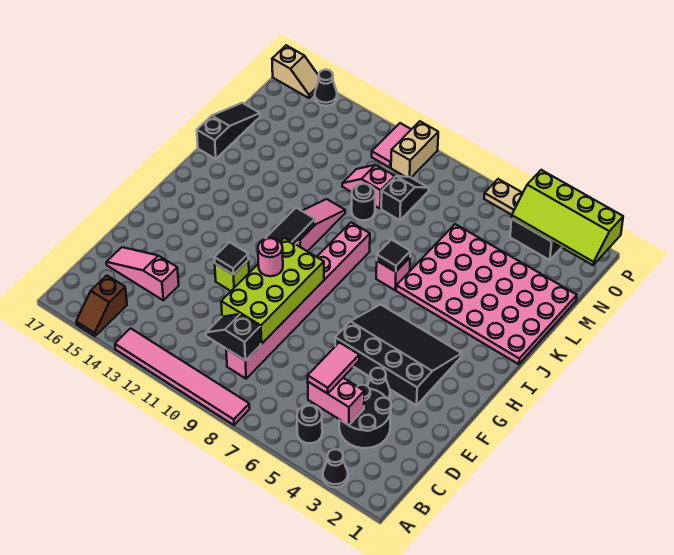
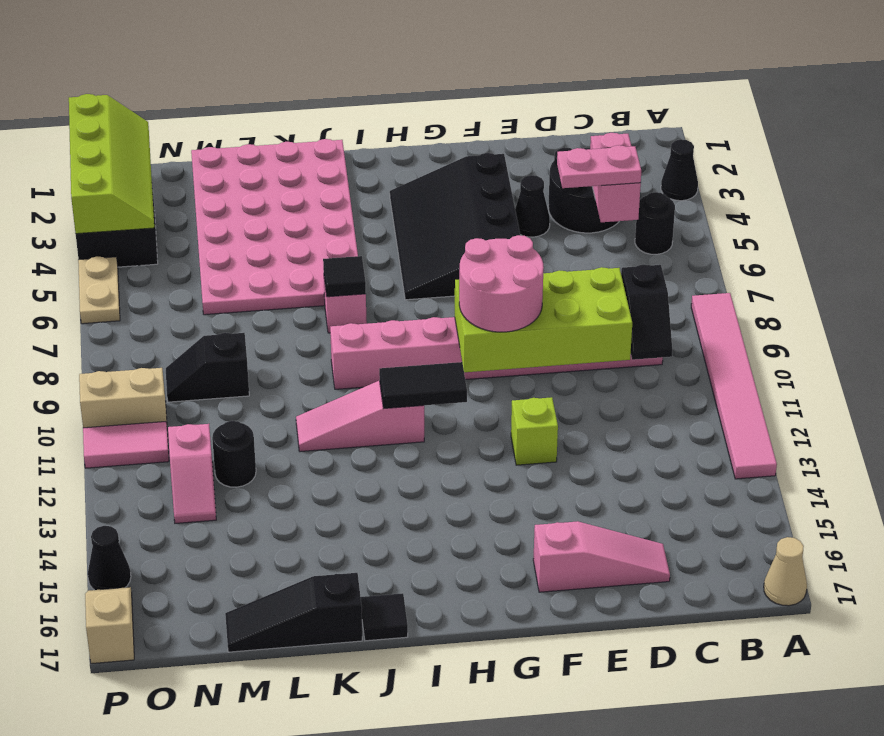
brown 1x2 slope [76,276,127,336] -> none
none -> tan 1x1 cone [764,537,807,606]
pink 1x2 tile [308,342,359,394] -> pink 1x2 plate [557,145,641,188]
pink 1x3 slope [106,247,179,300] -> pink 1x3 slope turned to [533,521,670,592]
pink 1x1 round brick [258,238,283,276] -> pink 2x2 round brick [459,235,544,332]
black 1x1 tile [214,242,249,275] -> black 1x1 tile moved to [361,593,408,641]
black 1x1 round brick [352,184,375,220] -> black 1x1 round brick moved to [212,421,256,487]
pink 1x2 slope [342,165,395,209] -> pink 1x2 slope moved to [168,424,216,523]

